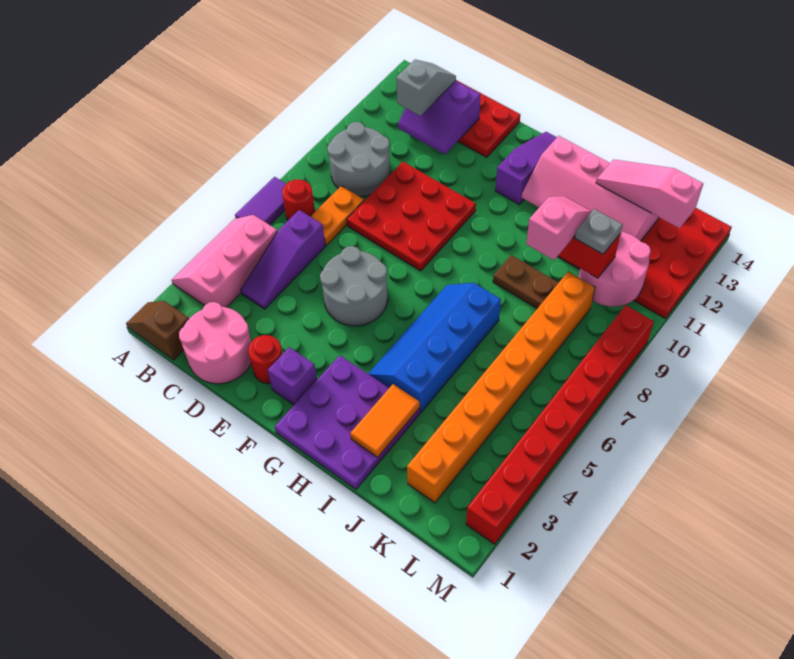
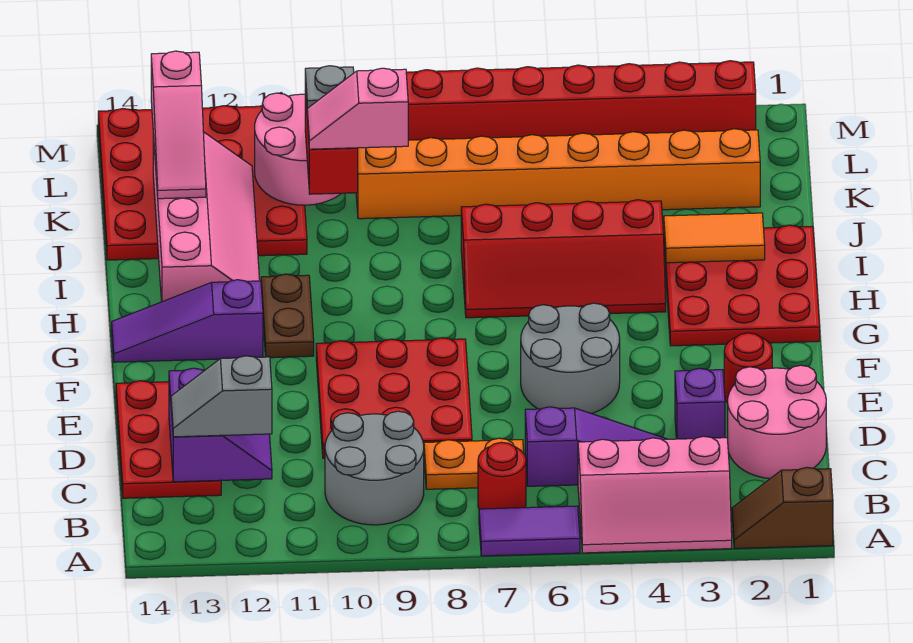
brown 1x2 slope [126,301,189,360] -> brown 1x2 slope turned to [732,467,833,548]
purple 1x1 brick [268,347,317,405] -> purple 1x1 brick moved to [675,368,725,439]
purple 3x3 plate [275,355,420,489] -> red 3x3 plate [664,225,820,346]
blue 2x4 slope [368,283,501,413] -> red 2x4 slope [461,200,666,318]
brown 1x2 plate [493,255,558,308] -> brown 1x2 plate moved to [261,274,314,358]

